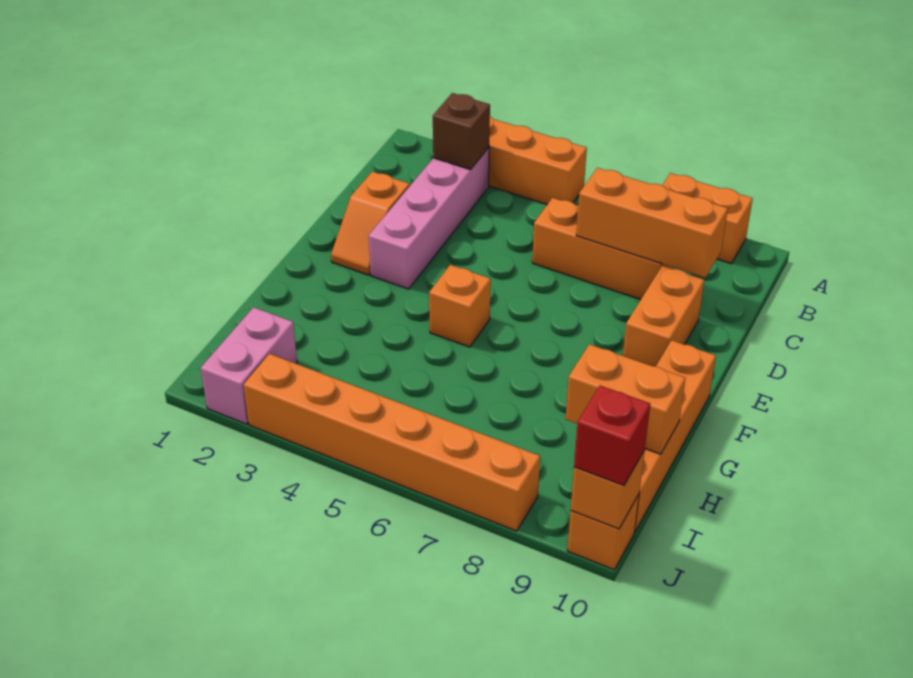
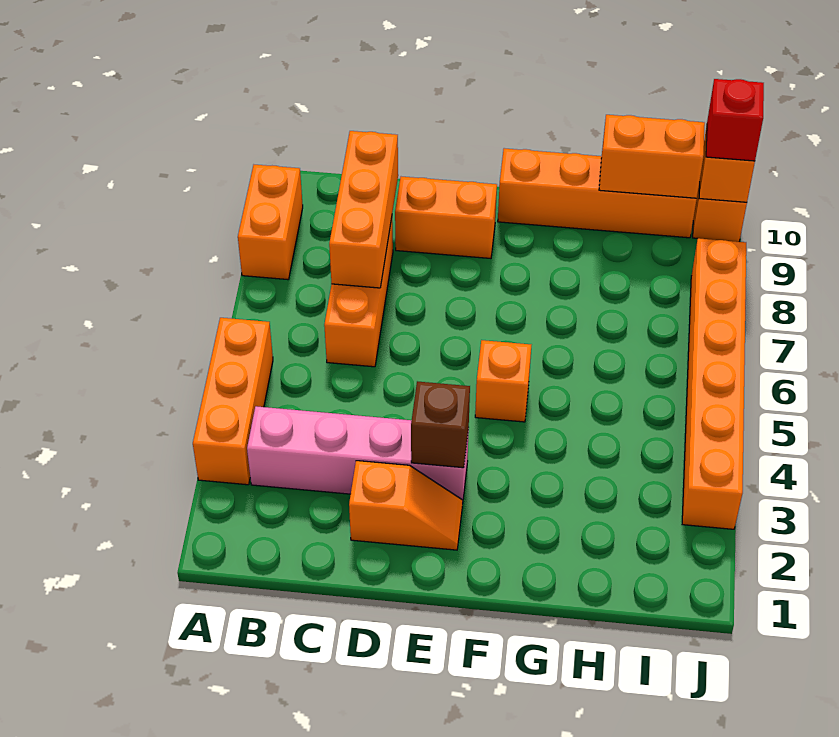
brown 1x1 brick [433,93,490,170] -> brown 1x1 brick moved to [411,381,470,468]
orange 1x2 brick [566,344,685,454] -> orange 1x2 brick turned to [599,115,705,198]
pink 1x2 brick [201,307,297,424] -> none

